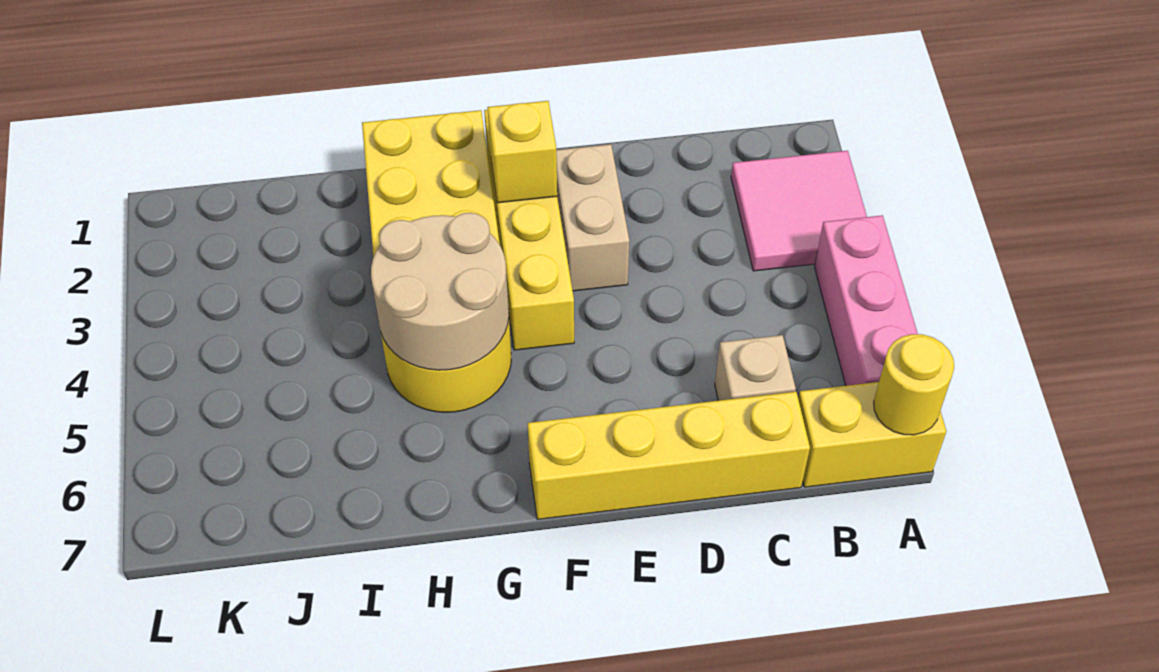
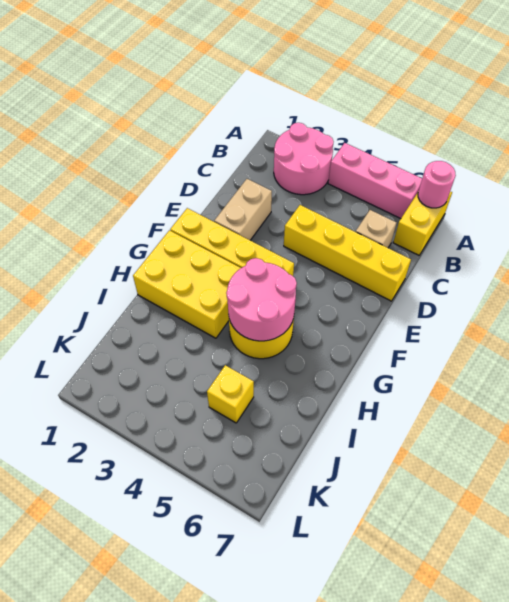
pink 2x2 tile [731,151,867,271] -> pink 2x2 round brick [274,123,334,195]
yellow 1x1 round brick [874,334,954,435] -> pink 1x1 round brick [418,161,456,208]
yellow 1x4 brick [527,392,810,519] -> yellow 1x4 brick turned to [284,205,411,301]
tan 1x2 brick [556,144,630,291] -> tan 1x2 brick turned to [214,179,272,240]
yellow 1x1 brick [487,101,557,203] -> yellow 1x1 brick moved to [207,365,254,423]
tan 2x2 round brick [371,213,509,370] -> pink 2x2 round brick [226,258,297,341]

